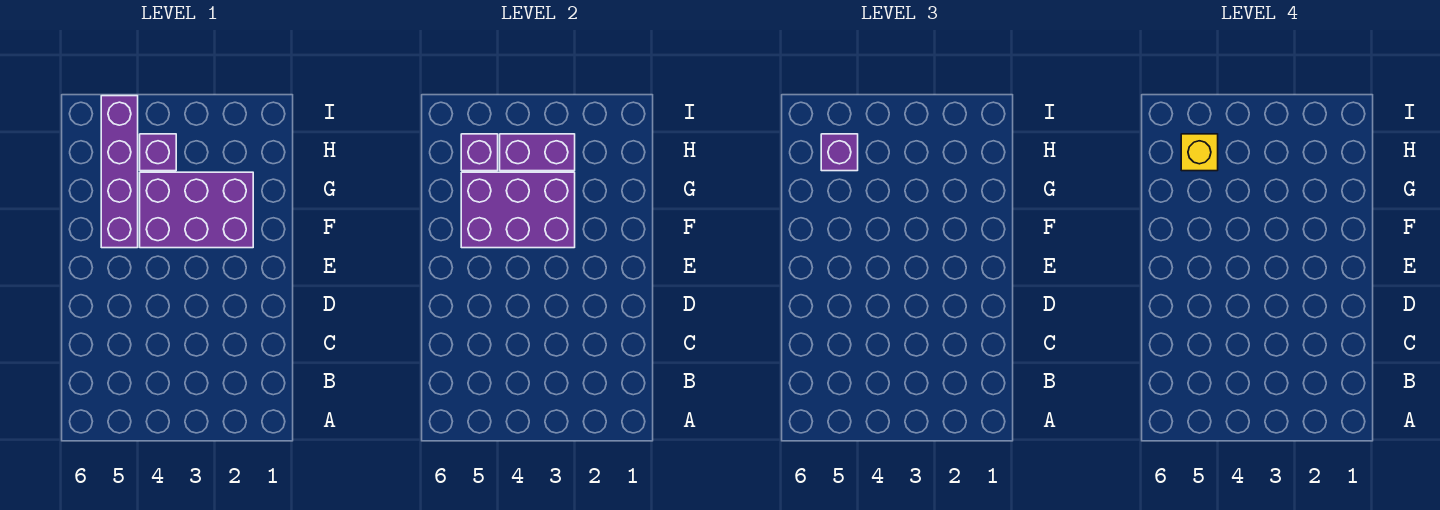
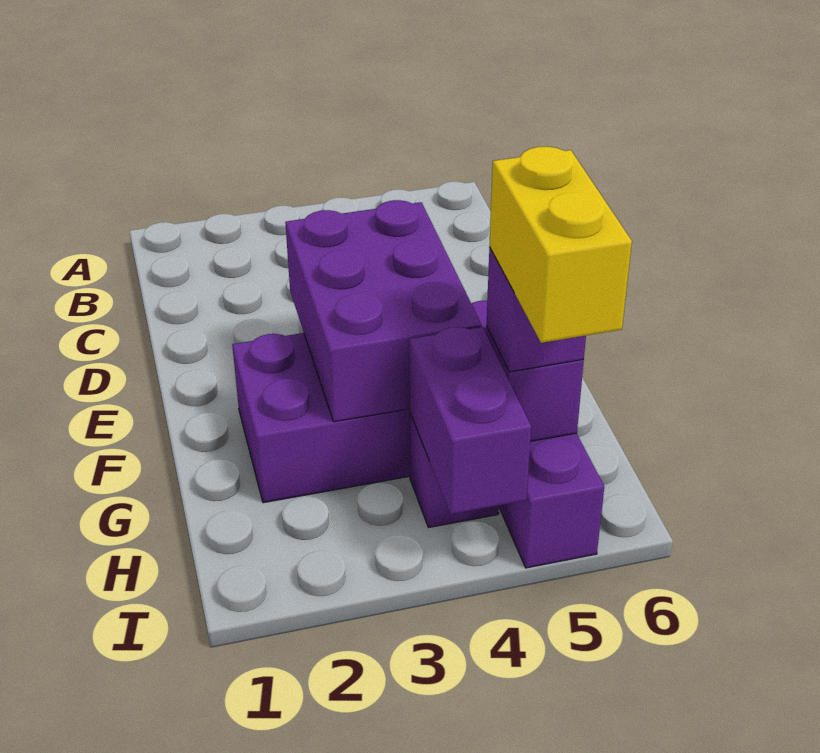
purple 2x3 brick [461,172,575,248] -> purple 2x3 brick turned to [285,200,482,422]
purple 1x2 brick [500,134,575,171] -> purple 1x2 brick turned to [409,327,531,514]
yellow 1x1 brick [1181,134,1218,171] -> yellow 1x2 brick [489,146,632,343]

